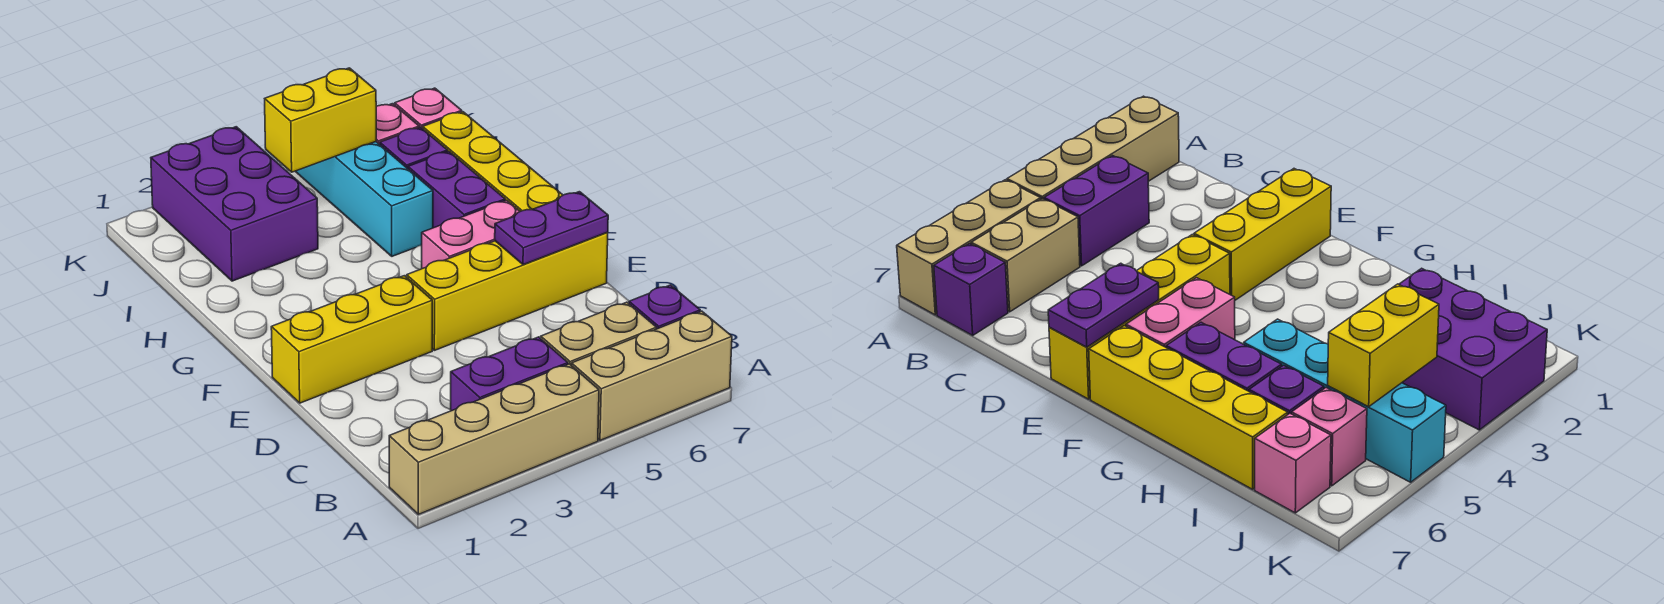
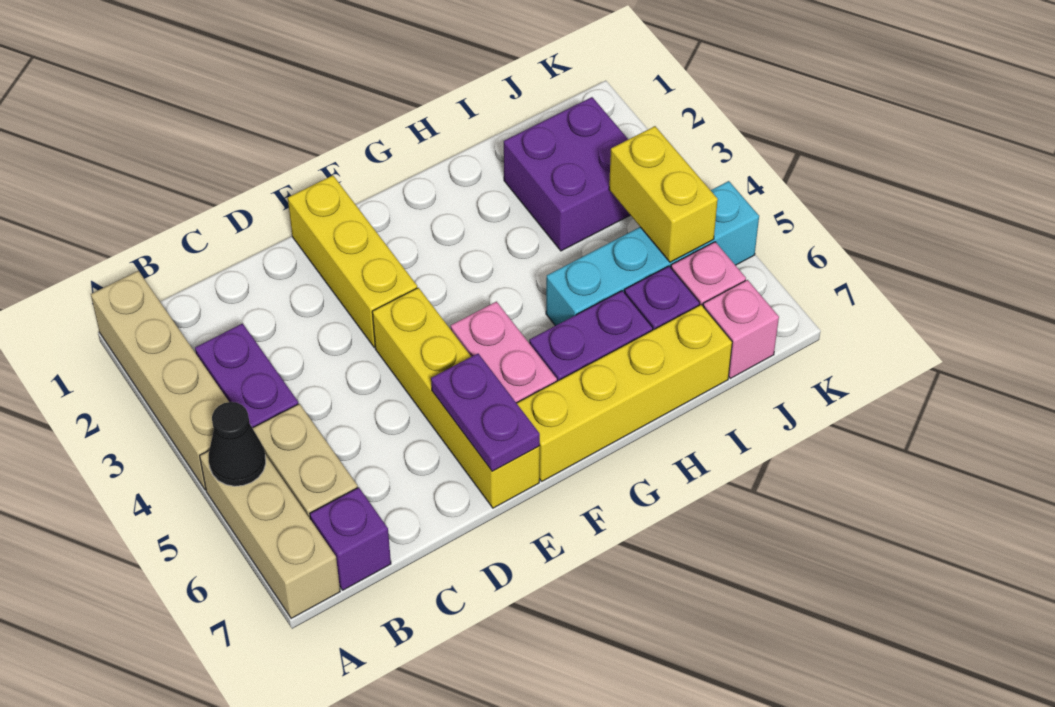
none -> black 1x1 cone [209,402,266,486]
purple 2x3 brick [151,127,318,281] -> purple 2x2 brick [504,97,630,251]

